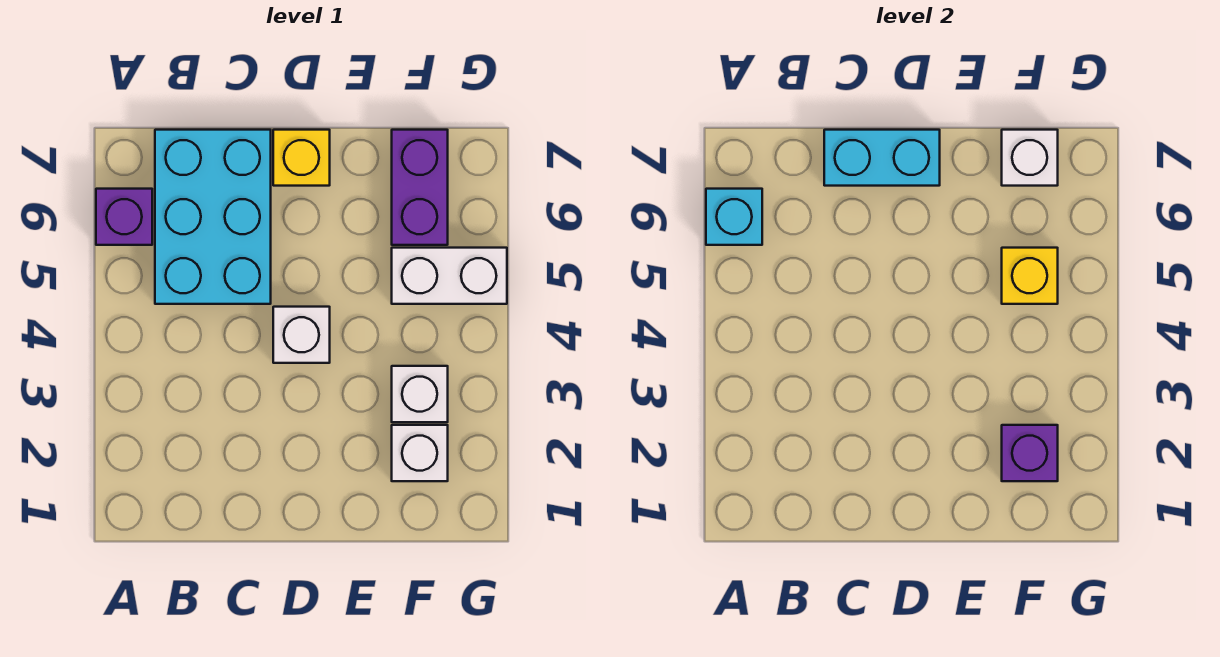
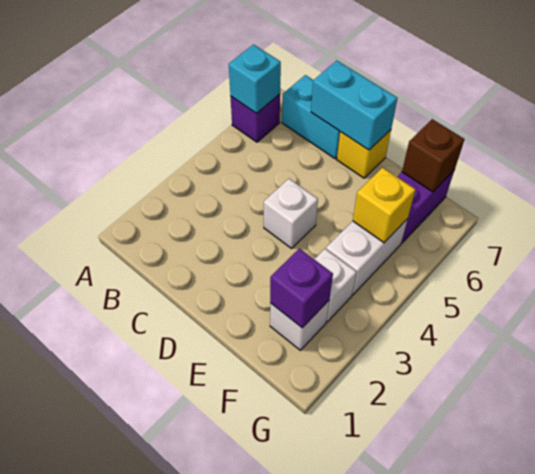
cyan 2x3 brick [155,130,271,304] -> cyan 1x2 brick [282,75,340,159]
white 1x2 brick [392,248,507,304] -> white 1x2 brick turned to [326,220,407,294]
white 1x1 brick [1002,130,1058,186] -> brown 1x1 brick [402,119,464,192]

